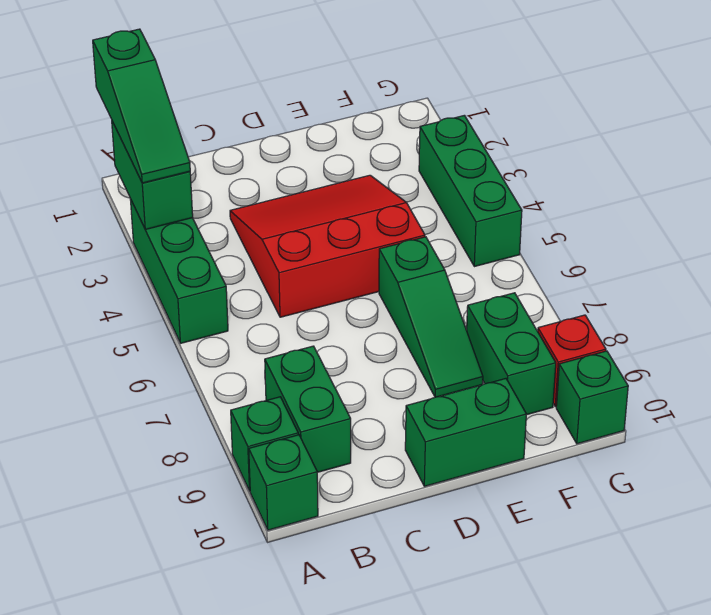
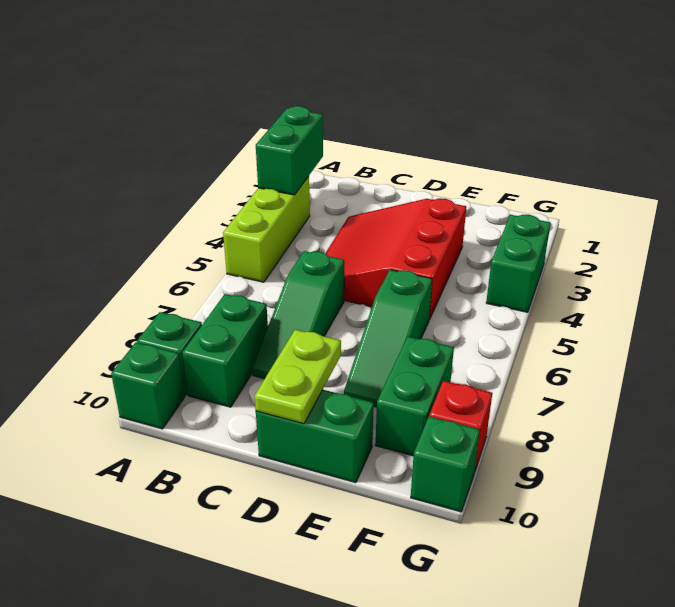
green 1x3 slope [93,29,190,183] -> green 1x3 slope moved to [253,251,344,379]
green 1x3 brick [130,199,228,343] -> lime 1x3 brick [223,176,310,282]
red 3x3 slope [230,175,425,317] -> red 3x3 slope turned to [325,198,466,319]
none -> lime 1x2 plate [255,330,341,424]
green 1x3 brick [419,115,522,267] -> green 1x2 brick [486,215,551,312]

